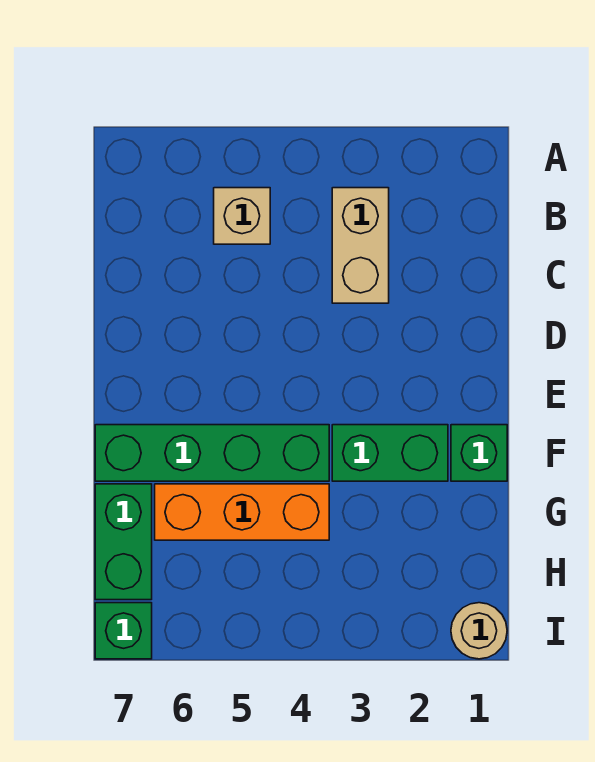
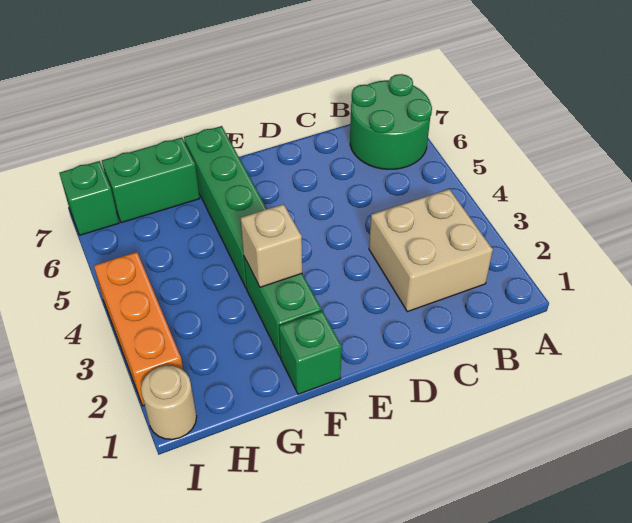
none -> green 2x2 round brick [350,74,432,169]
tan 1x2 brick [332,188,389,303] -> tan 2x2 brick [369,189,493,312]
tan 1x1 brick [214,188,270,244] -> tan 1x1 brick moved to [240,204,302,287]
orange 1x3 brick [155,484,329,540] -> orange 1x3 brick moved to [94,252,183,406]

